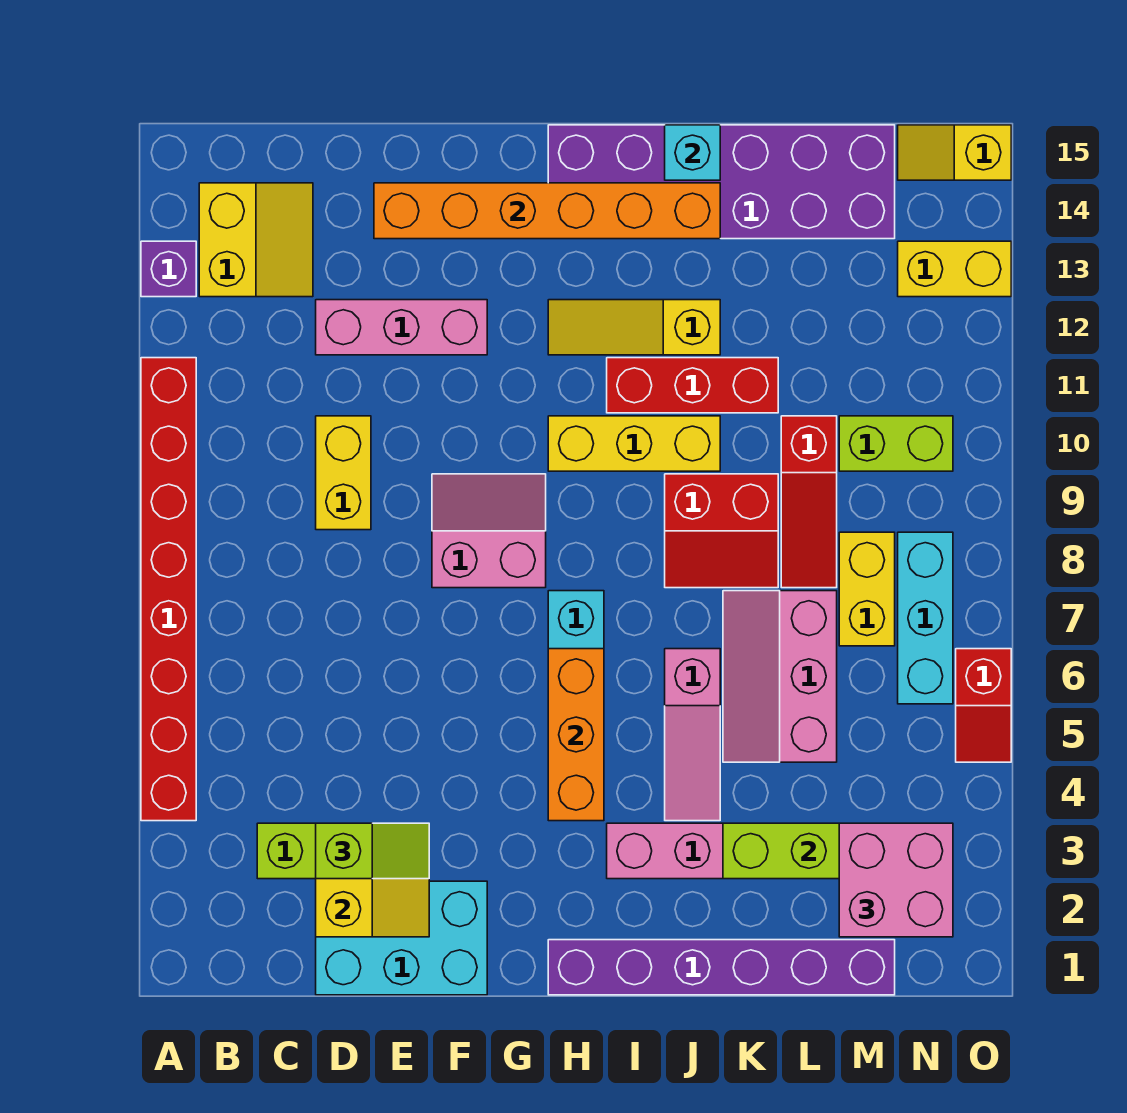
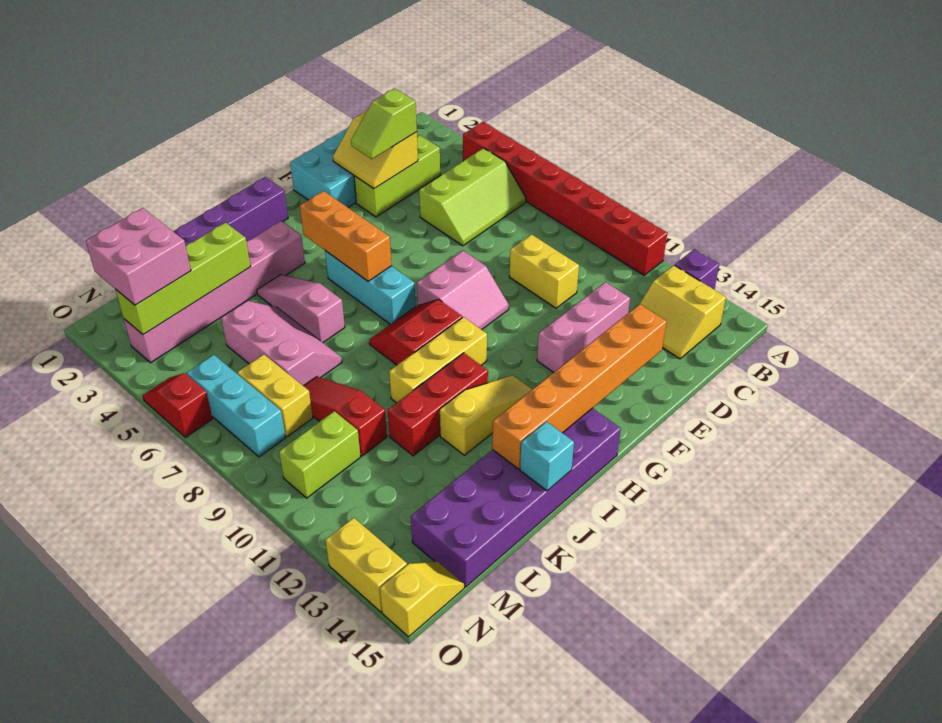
none -> lime 2x3 slope [419,148,526,246]
red 2x2 slope [665,474,778,588] -> red 2x2 slope moved to [369,300,462,365]
yellow 1x2 brick [898,241,1011,297] -> yellow 1x2 brick turned to [325,518,407,612]

